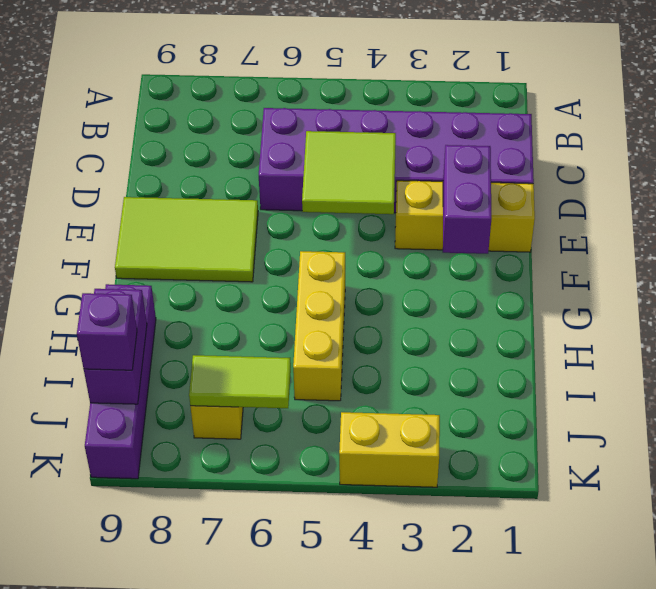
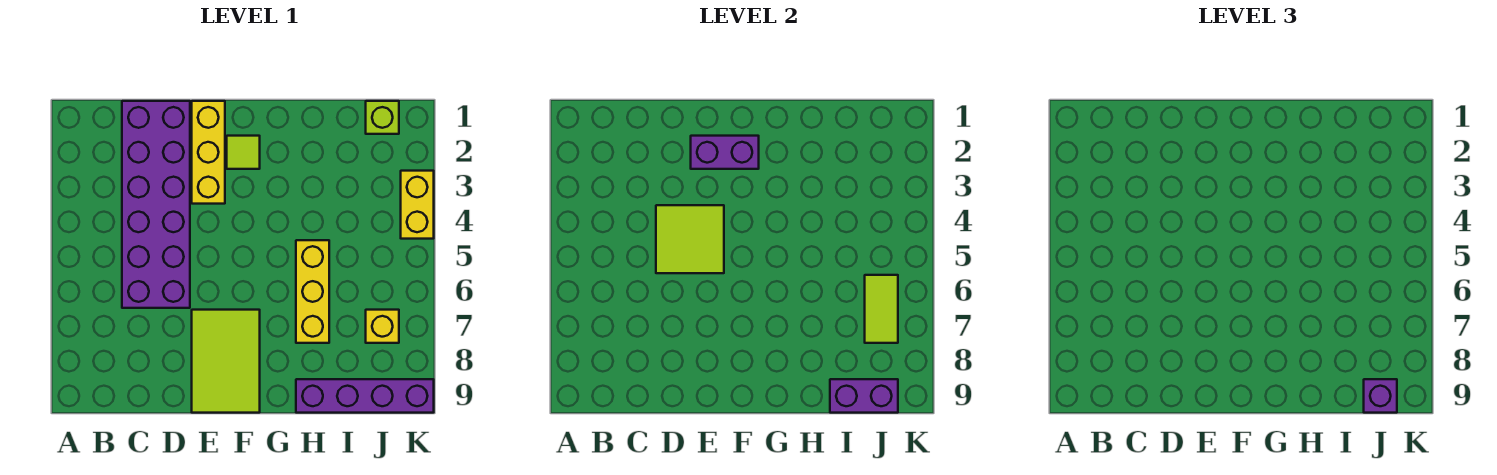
none -> lime 1x1 tile [227,136,260,169]
yellow 1x3 brick [293,251,345,401] -> yellow 1x3 brick turned to [296,240,329,343]
none -> lime 1x1 brick [366,101,399,134]

